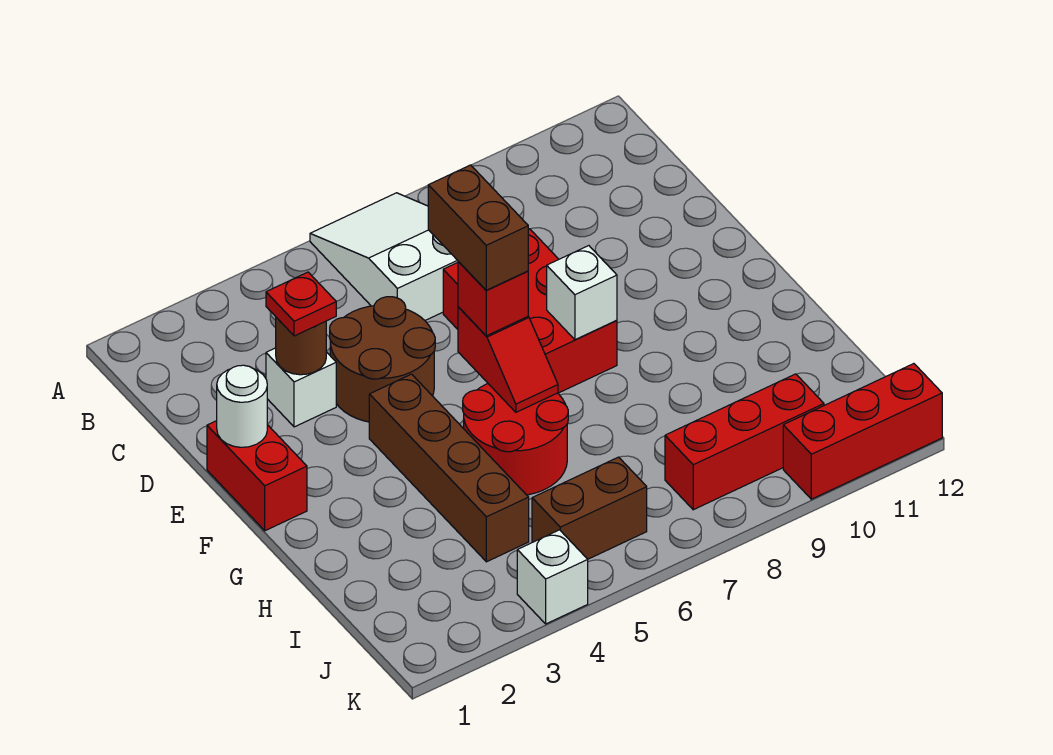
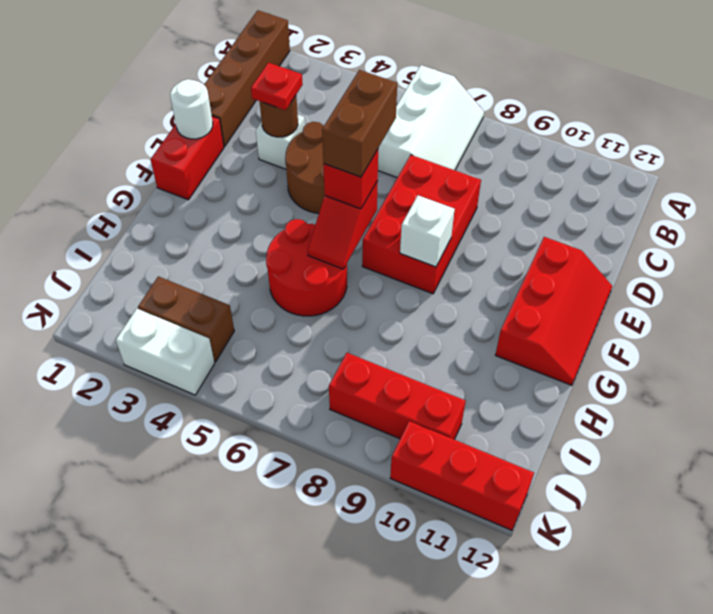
white 2x3 slope [310,193,458,320] -> white 2x3 slope turned to [378,65,484,178]
none -> red 2x3 slope [496,237,612,385]
brown 1x4 brick [369,374,529,562] -> brown 1x4 brick moved to [204,10,290,147]
brown 1x2 brick [532,457,647,559] -> brown 1x2 brick moved to [138,276,234,362]
white 1x1 brick [517,530,588,624] -> white 1x2 brick [116,309,215,395]

